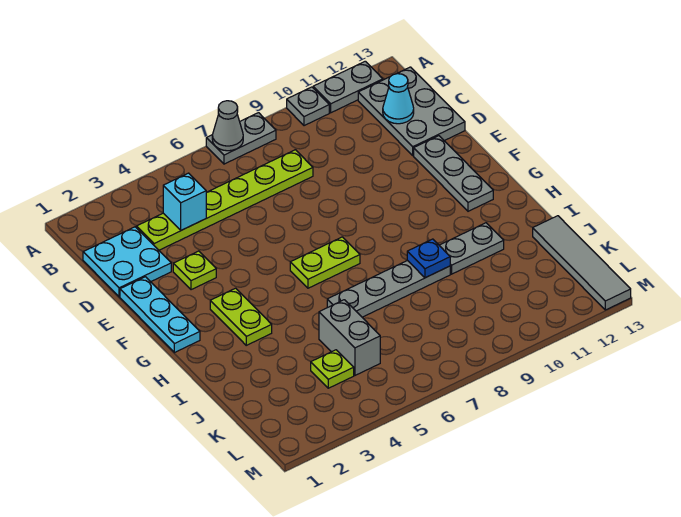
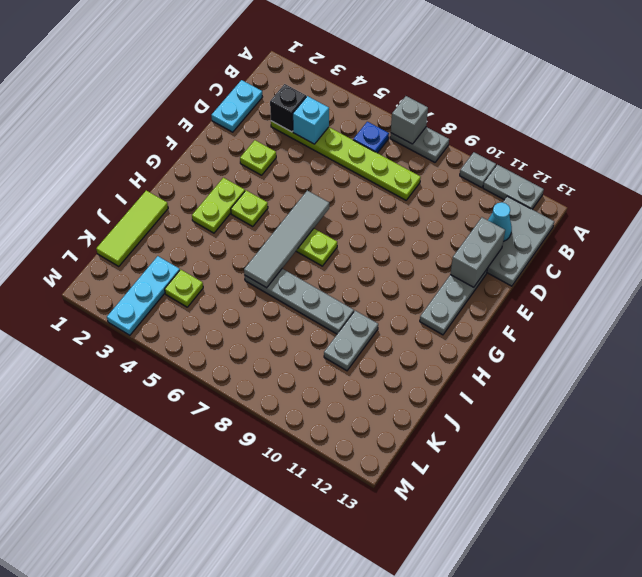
grey 1x1 cone [212,101,243,151] -> grey 1x1 brick [391,96,428,144]
cyan 2x2 plate [83,227,171,297] -> cyan 1x2 plate [211,80,262,132]
none -> black 1x1 brick [270,84,306,132]
cyan 1x3 plate [120,277,200,353] -> cyan 1x3 plate moved to [107,256,180,335]
none -> lime 1x1 plate [231,190,268,227]
none -> lime 1x3 tile [96,191,168,266]
blue 1x1 plate [407,239,450,278] -> blue 1x1 plate moved to [353,122,389,153]
grey 1x2 plate [439,223,504,274] -> grey 1x2 plate turned to [324,311,378,371]
grey 1x2 brick [319,300,380,375] -> grey 1x2 brick moved to [450,217,505,287]
grey 1x4 tile [533,216,631,310] -> grey 1x4 tile moved to [244,190,329,288]

